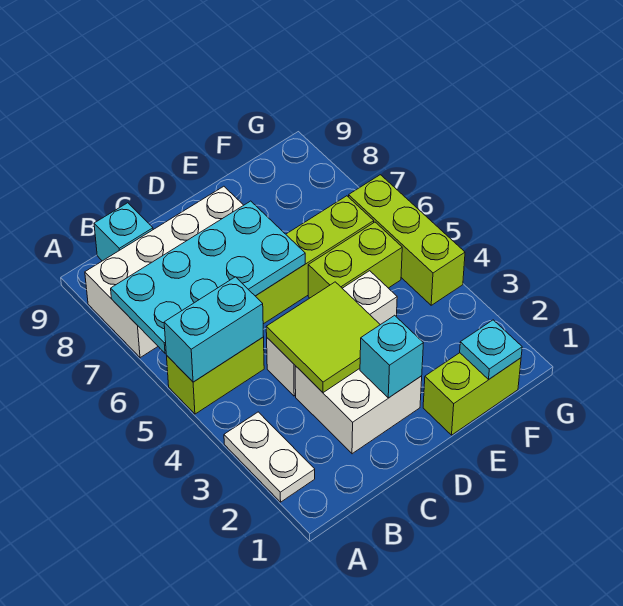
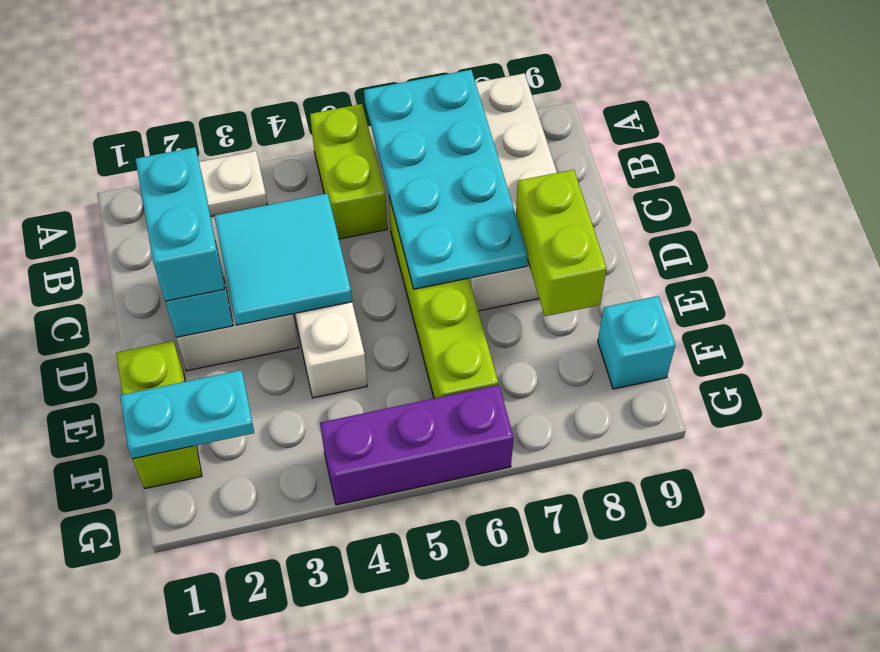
cyan 1x2 brick [164,277,264,382] -> cyan 1x2 brick moved to [136,147,225,301]
cyan 1x1 brick [94,203,153,261] -> cyan 1x1 brick moved to [598,296,676,389]
lime 2x2 tile [266,282,380,393] -> cyan 2x2 tile [214,193,352,325]
lime 1x2 brick [308,222,402,298] -> lime 1x2 brick moved to [516,170,607,316]
cyan 1x1 plate [460,320,522,380] -> cyan 1x2 plate [120,370,254,459]
lime 1x3 brick [349,175,465,305] -> purple 1x3 brick [320,385,514,505]

